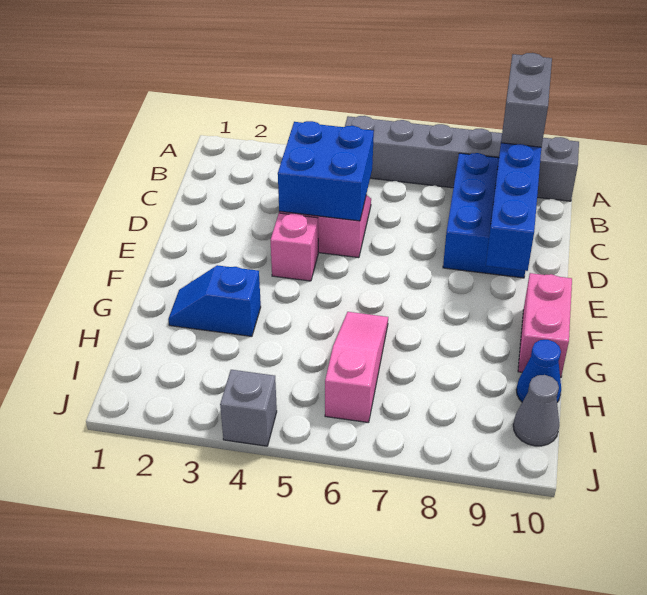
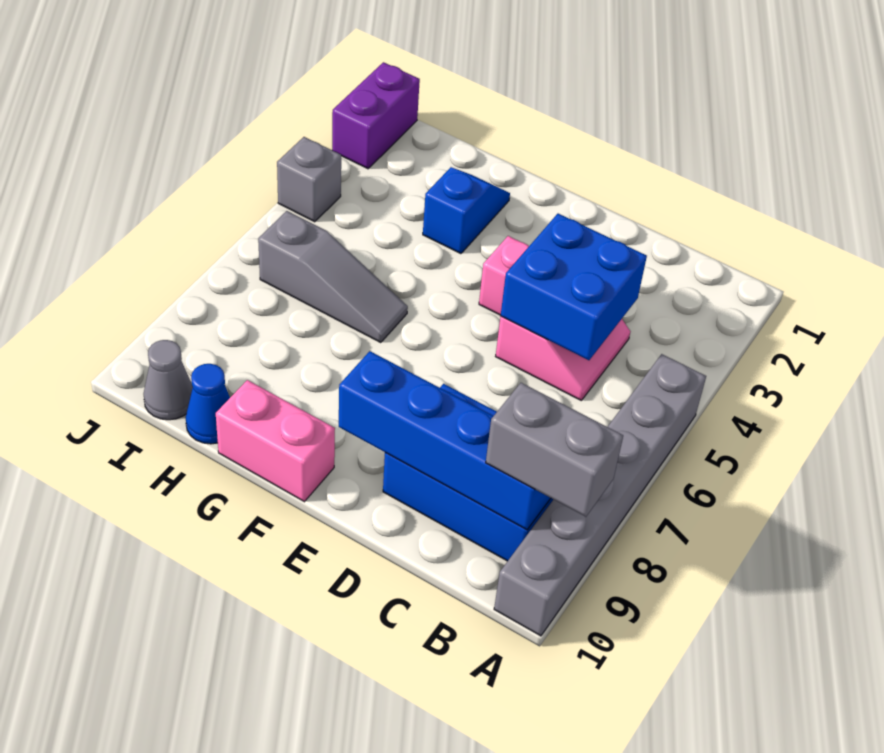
pink 1x3 slope [325,312,388,423] -> grey 1x3 slope [258,211,408,343]
none -> purple 1x2 brick [332,62,420,169]

